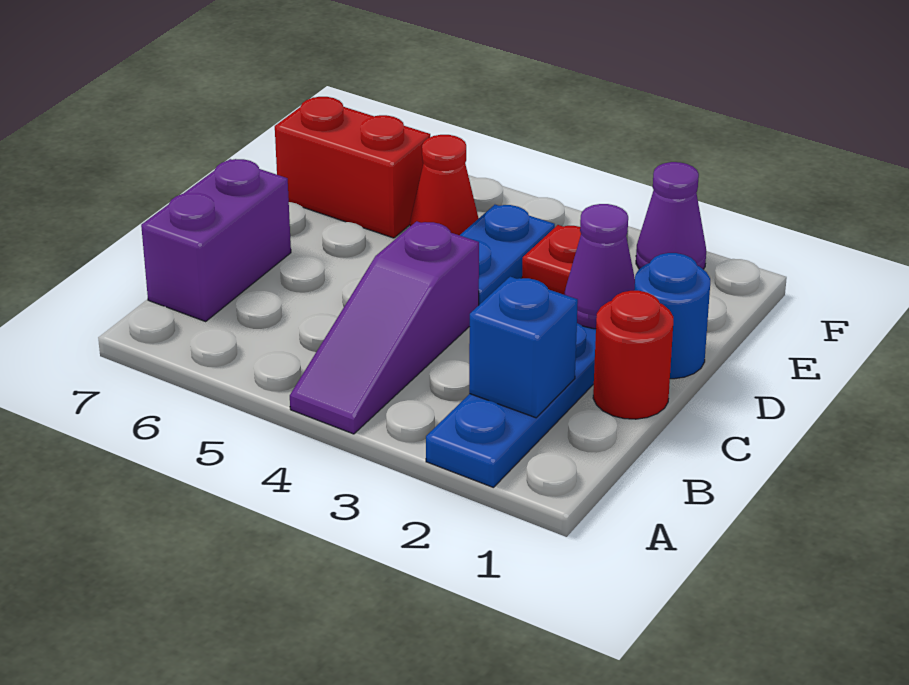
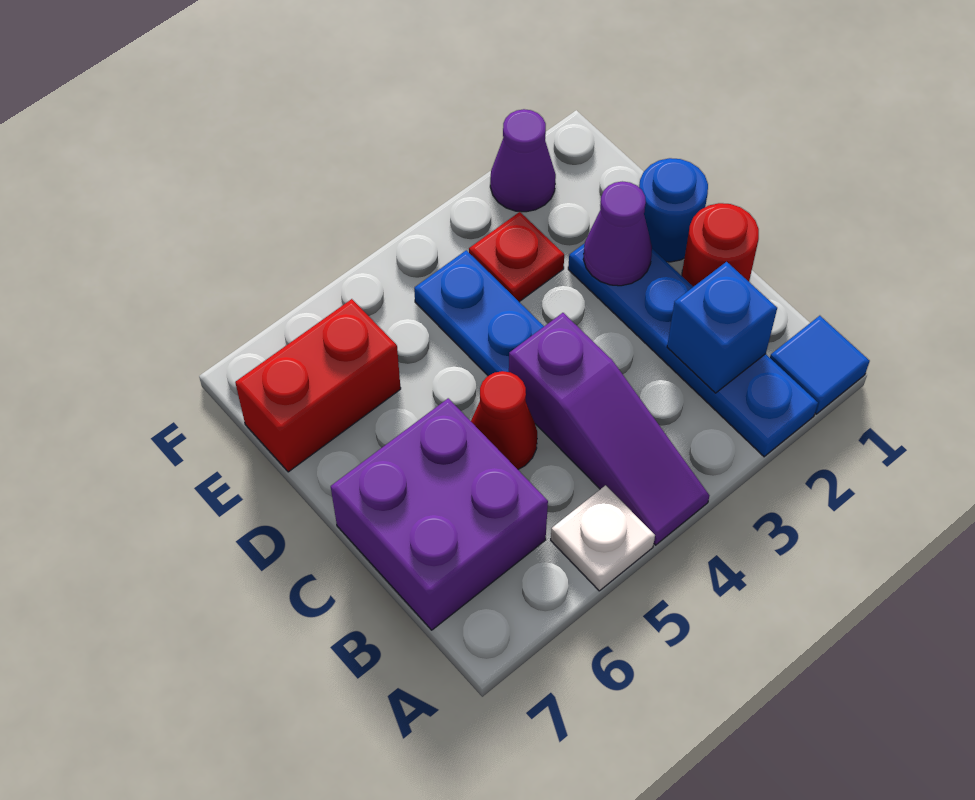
none -> blue 1x1 tile [770,316,870,414]
none -> white 1x1 plate [551,485,655,591]
purple 1x2 brick [141,159,291,321] -> purple 2x2 brick [331,398,548,630]
red 1x1 cone [410,135,479,235] -> red 1x1 cone moved to [471,371,537,469]

